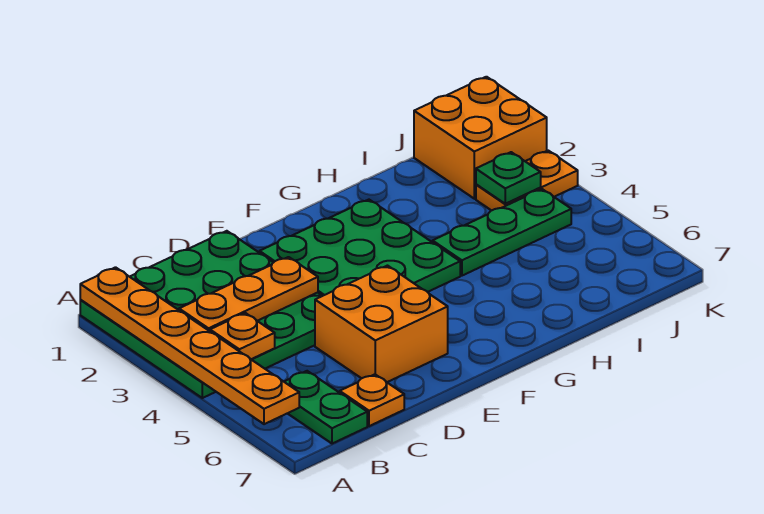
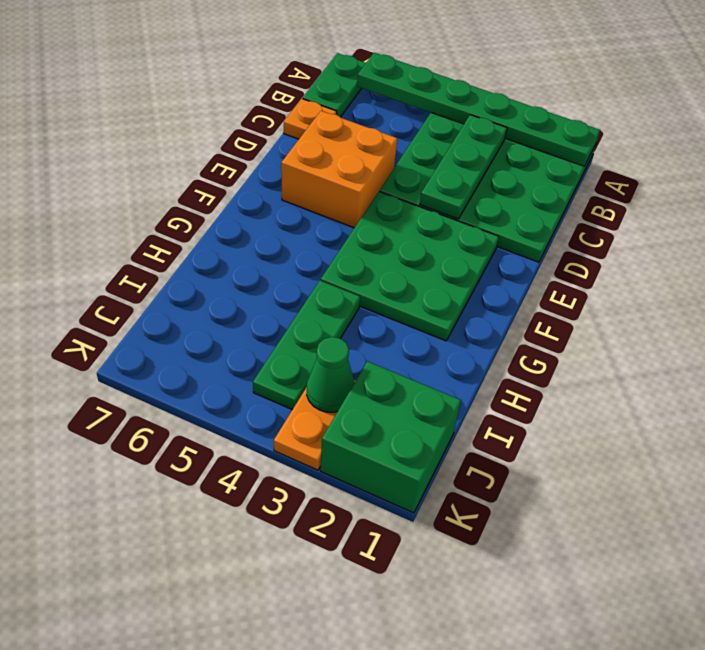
orange 1x6 plate [80,267,299,424] -> green 1x6 plate [357,53,600,166]
orange 1x3 plate [179,257,318,331] -> green 1x3 plate [420,115,507,219]
orange 1x1 plate [210,313,275,359] -> none
green 1x2 plate [284,371,367,444] -> green 1x2 plate turned to [303,53,366,117]
orange 2x2 brick [414,77,547,199] -> green 2x2 brick [320,361,461,513]
green 1x1 plate [476,152,541,204] -> green 1x1 cone [307,337,355,412]

